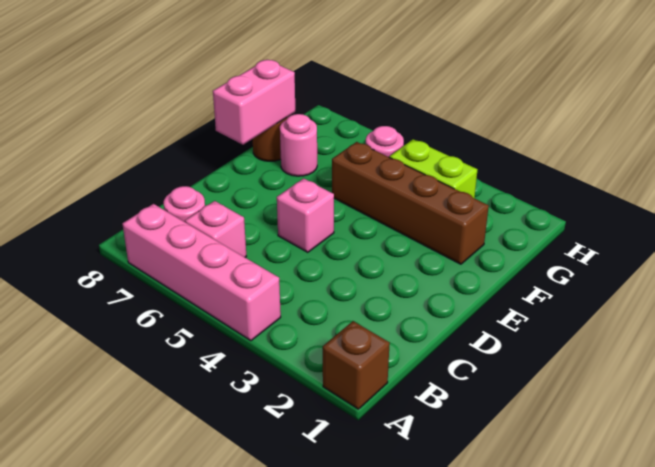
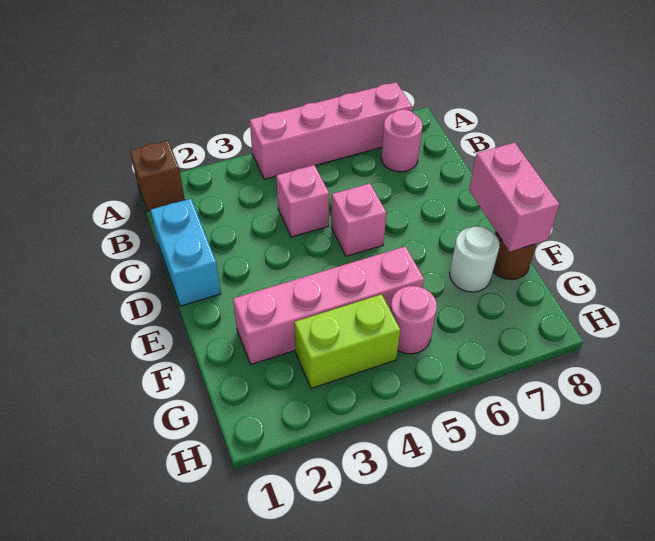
pink 1x1 brick [185,201,246,258] -> pink 1x1 brick moved to [276,165,329,237]
none -> cyan 1x2 brick [151,199,221,306]
brown 1x4 brick [332,142,489,264] -> pink 1x4 brick [233,246,424,364]
pink 1x1 round brick [280,114,317,176] -> white 1x1 round brick [450,226,499,292]

